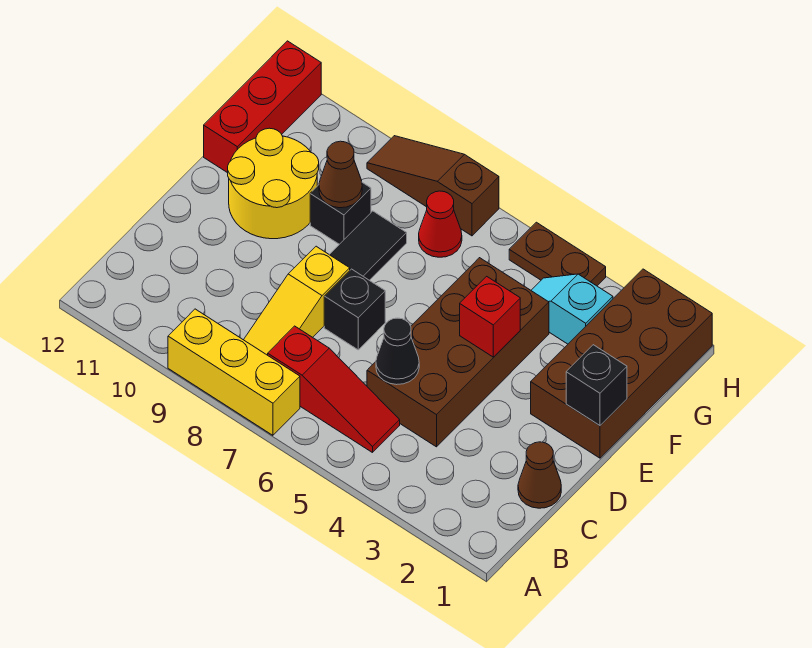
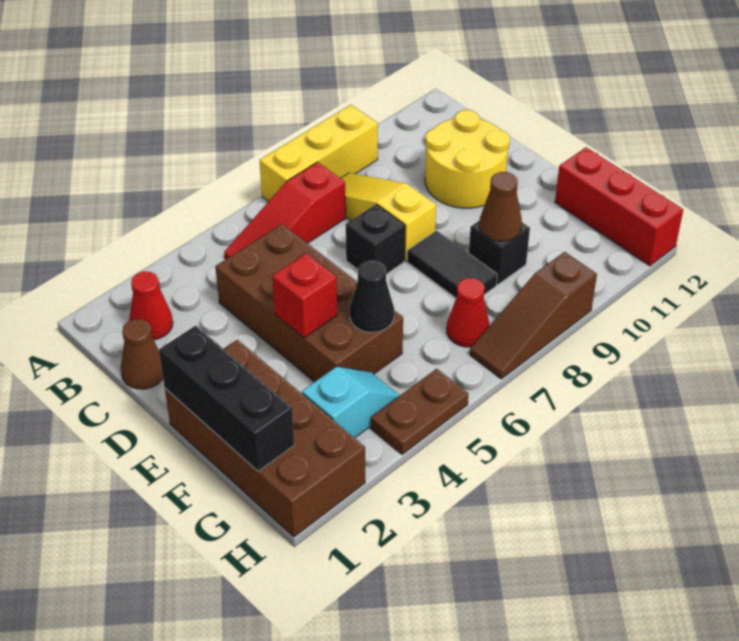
none -> red 1x1 cone [129,271,173,340]
black 1x1 cone [376,318,419,385] -> black 1x1 cone moved to [350,260,394,332]
black 1x1 brick [566,345,627,426] -> black 1x3 brick [159,326,294,471]
yellow 2x2 round brick [228,128,319,239] -> yellow 2x2 round brick moved to [425,110,510,208]
brown 1x3 slope [367,136,499,236] -> brown 1x3 slope turned to [470,252,597,379]

